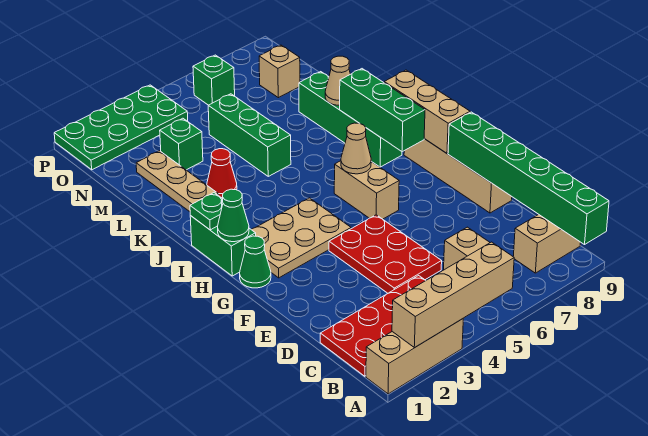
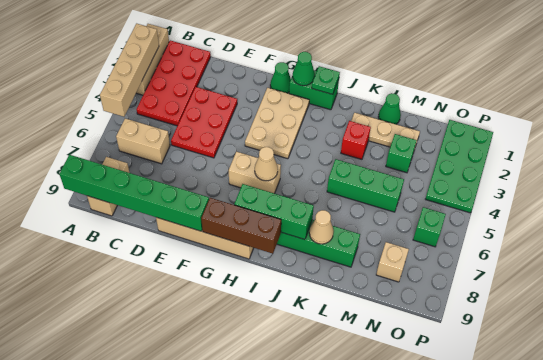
red 2x3 plate [329,215,442,293] -> red 2x3 plate turned to [171,87,237,158]
tan 1x3 brick [384,70,470,153] -> brown 1x3 brick [201,198,281,254]
red 1x1 cone [207,149,237,199] -> red 1x1 brick [341,121,371,159]
none -> green 1x1 cone [378,93,401,124]

